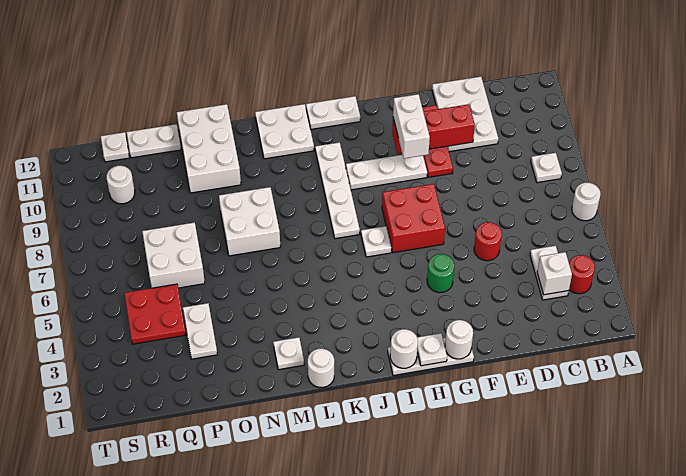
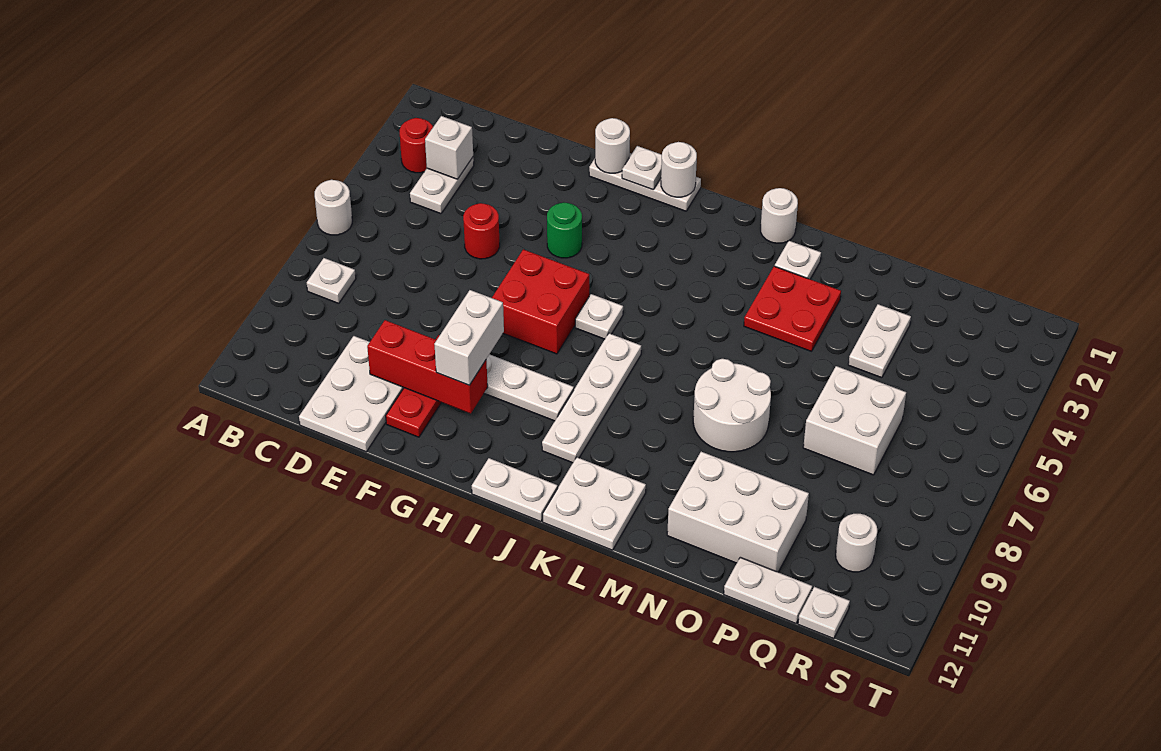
white 2x2 brick [219,187,280,256] -> white 2x2 round brick [693,359,771,452]
white 2x3 brick [177,104,241,193] -> white 2x3 brick turned to [667,452,809,572]
red 2x2 plate [124,284,186,344] -> red 2x2 plate moved to [744,266,841,351]

